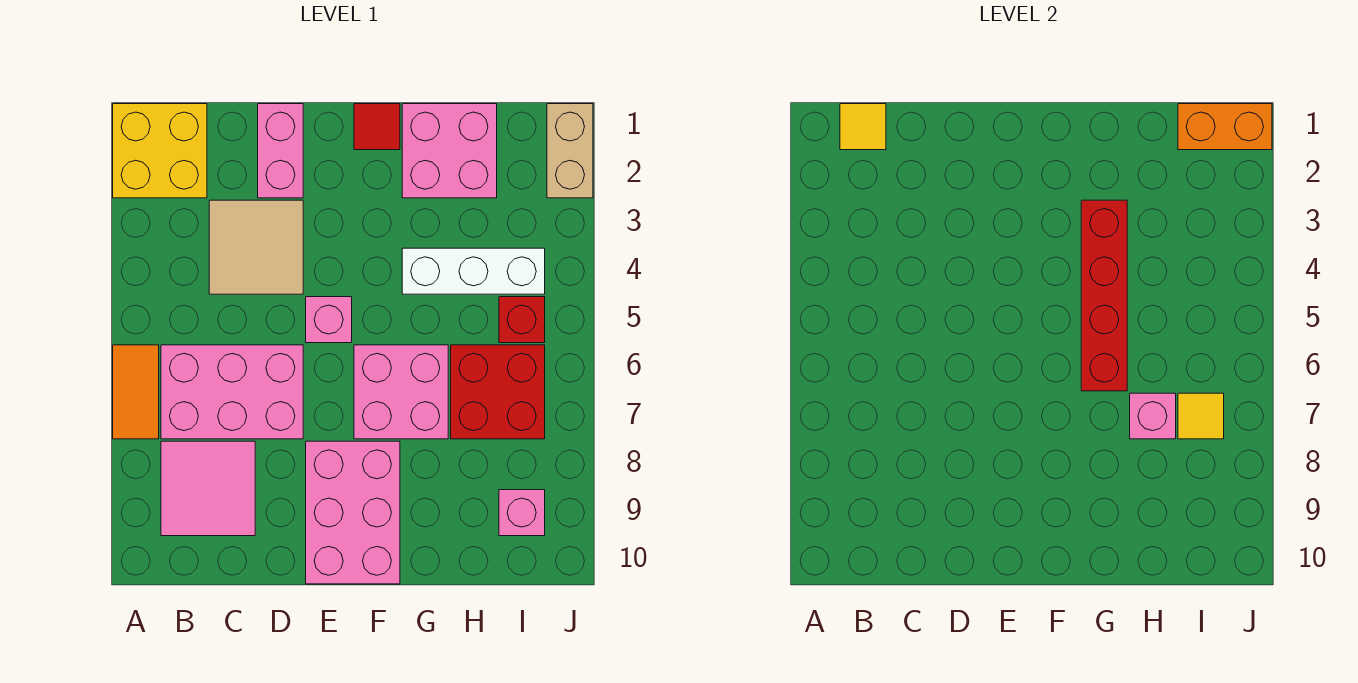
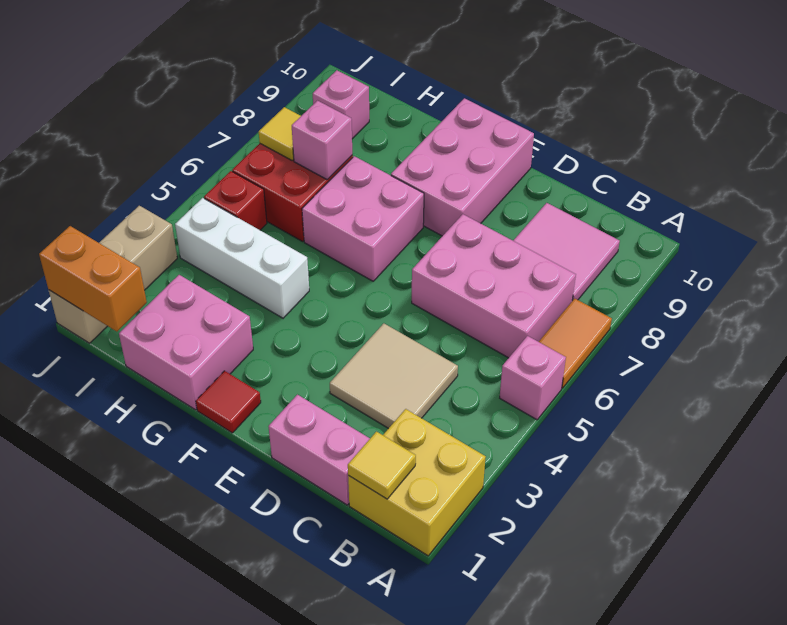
pink 1x2 brick [258,104,303,198] -> pink 1x2 brick turned to [268,395,370,505]
pink 1x1 brick [306,297,352,343] -> pink 1x1 brick moved to [500,336,566,420]
red 1x4 brick [1081,200,1127,391] -> none
tan 1x2 brick [547,104,593,198] -> tan 1x3 brick [49,206,177,343]

